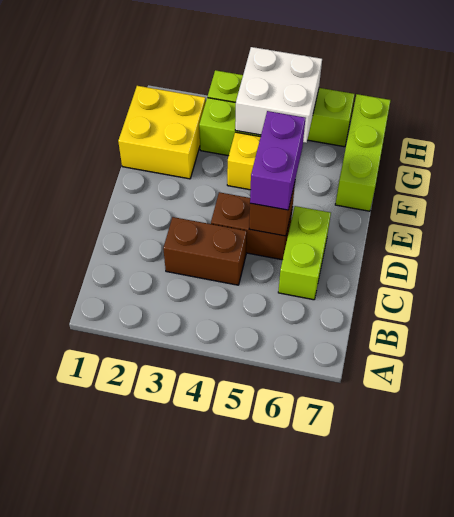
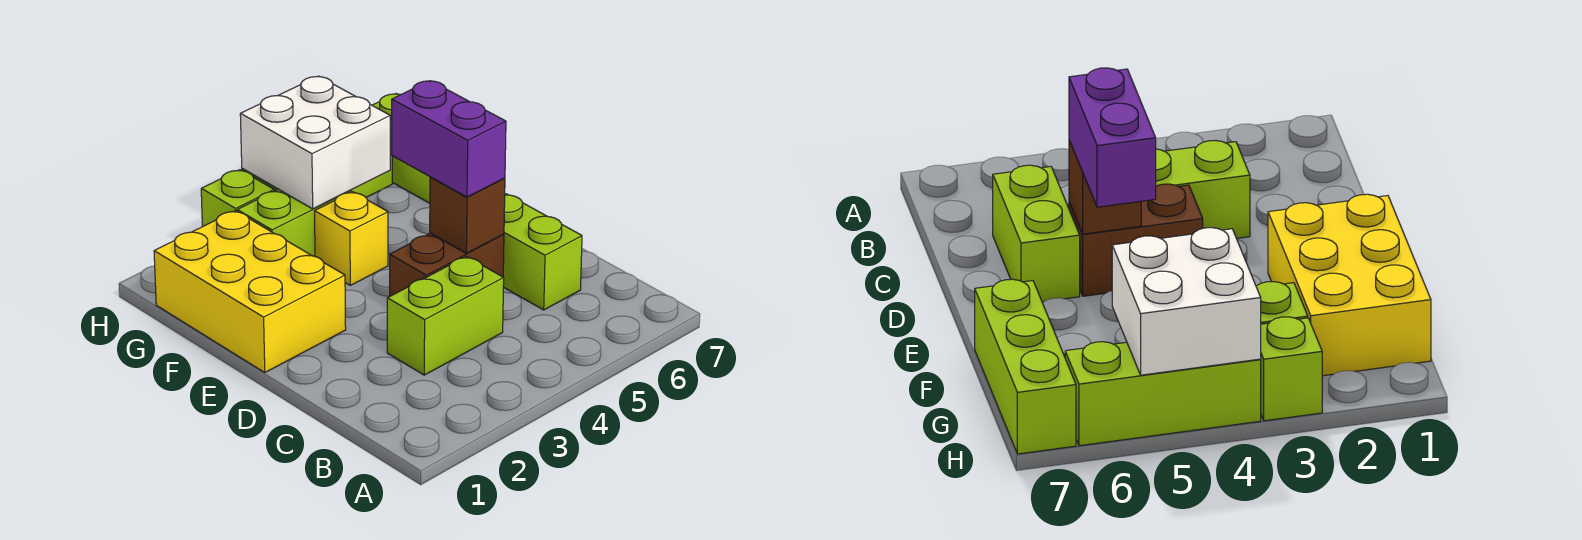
brown 1x2 brick [163,217,247,285] -> lime 1x2 brick [387,256,504,375]
yellow 2x2 brick [118,86,206,179] -> yellow 2x3 brick [154,211,346,372]

